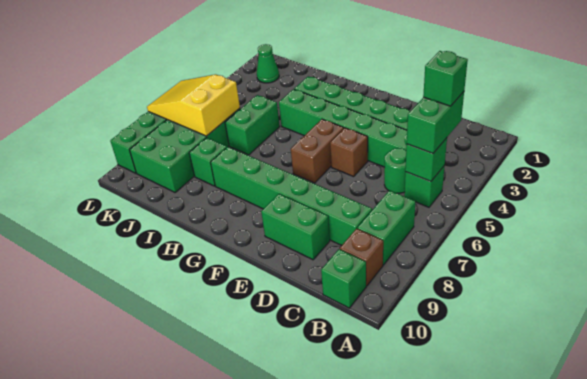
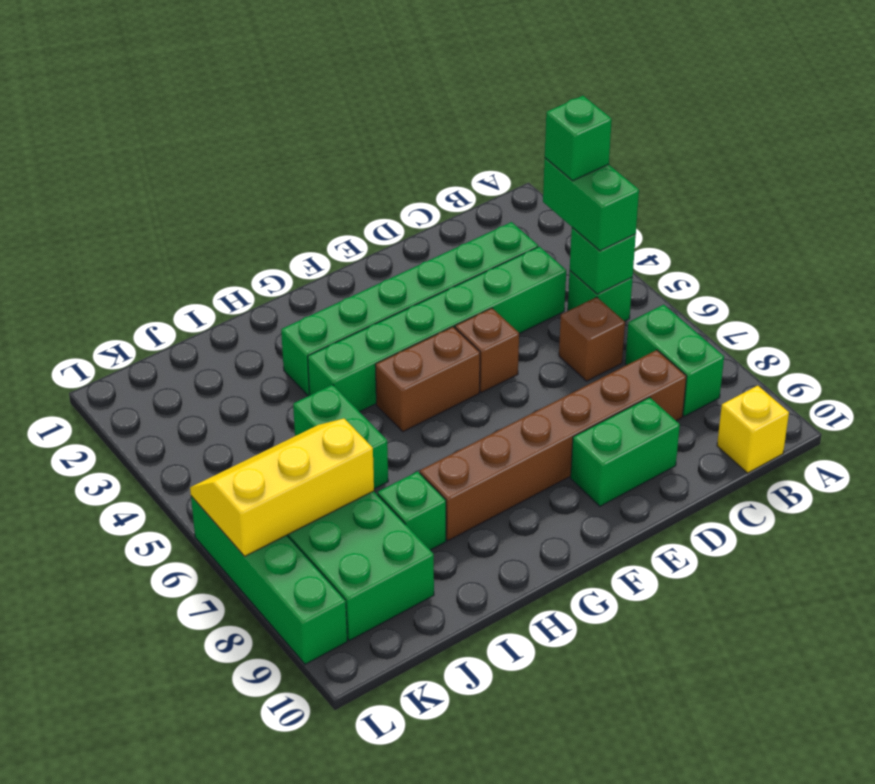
brown 1x1 brick [340,229,383,286] -> brown 1x1 brick moved to [559,297,625,381]
green 1x1 brick [321,249,366,308] -> yellow 1x1 brick [717,385,789,473]
green 1x1 round brick [384,148,406,193] -> none
green 1x6 brick [211,147,372,245] -> brown 1x6 brick [420,350,686,541]
brown 1x2 brick [291,119,344,183] -> brown 1x2 brick turned to [375,327,480,432]
yellow 2x3 slope [147,74,240,136] -> yellow 2x3 slope turned to [190,419,374,556]
green 1x1 cone [257,44,279,83] -> none

